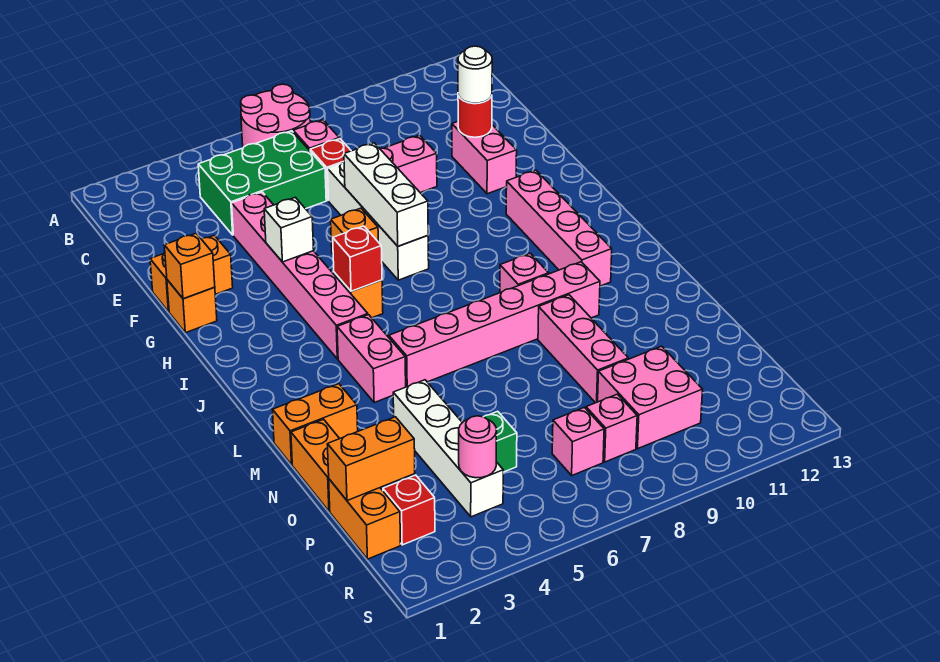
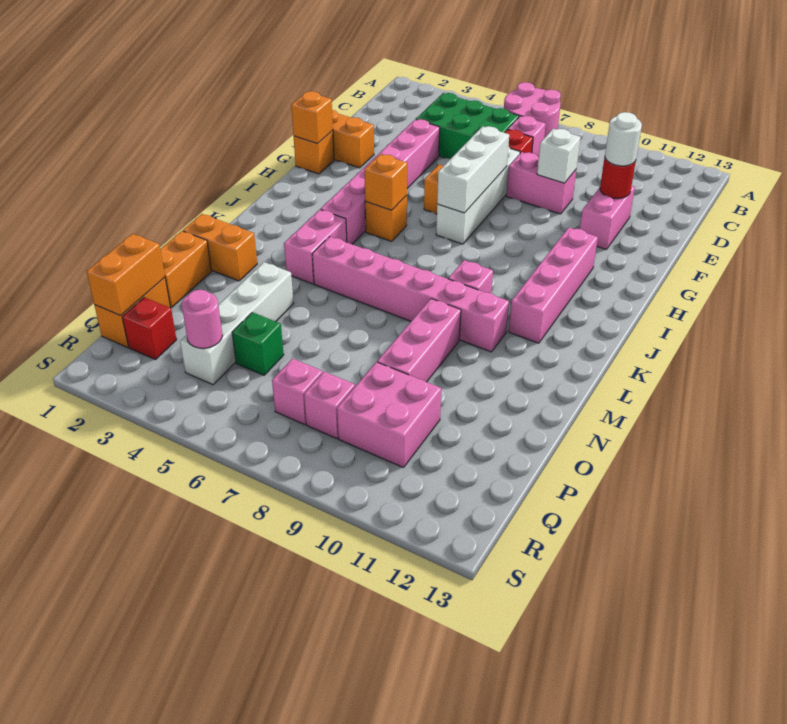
white 1x1 brick [264,197,314,262] -> white 1x1 brick moved to [537,129,581,183]
red 1x1 brick [333,226,382,291] -> orange 1x1 brick [364,154,407,210]
orange 1x2 brick [327,417,415,501] -> orange 1x2 brick turned to [87,234,165,316]

